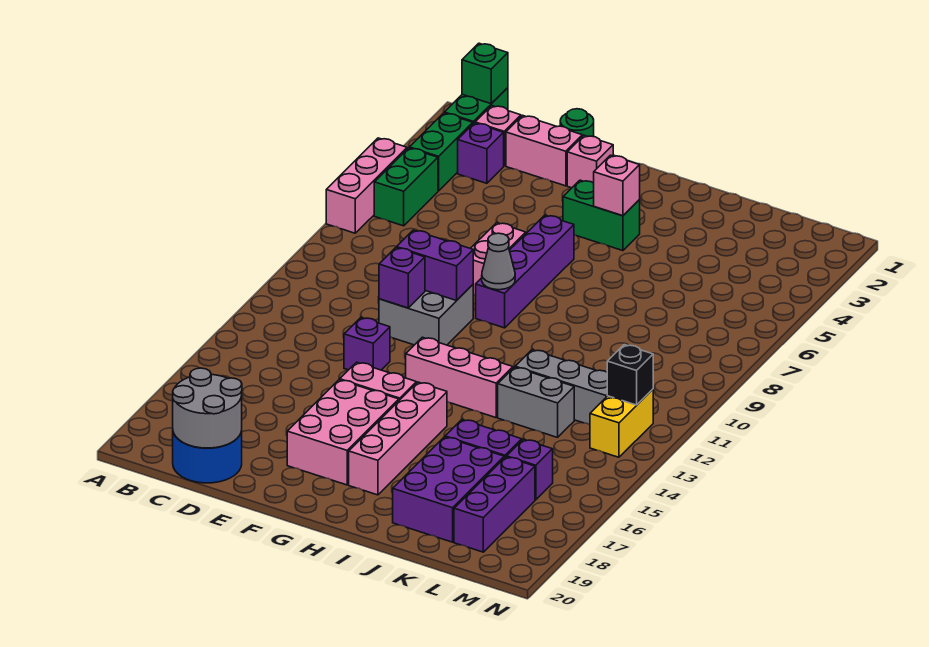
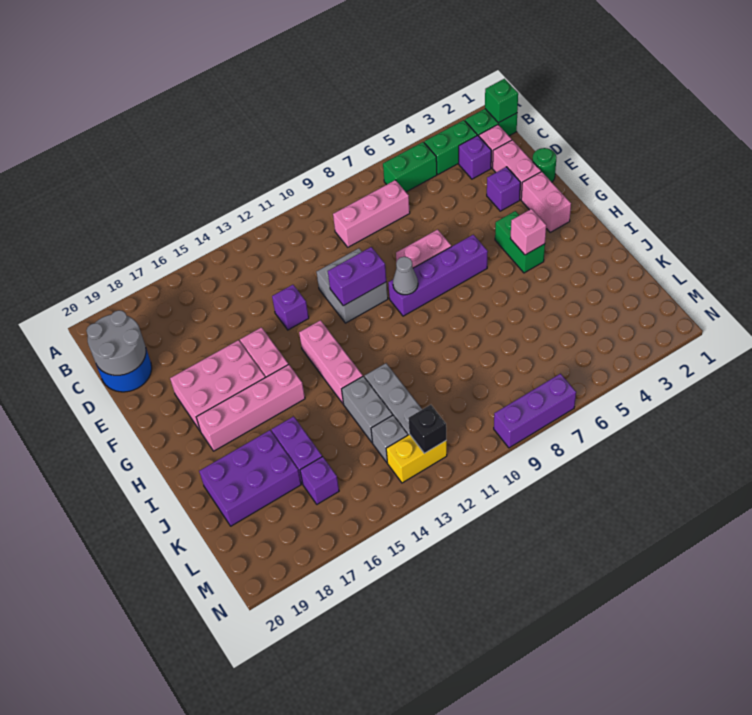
pink 1x3 brick [326,138,407,233] -> pink 1x3 brick moved to [333,180,410,247]
purple 1x2 brick [397,230,473,301] -> purple 1x2 brick turned to [328,247,386,306]
purple 1x1 brick [379,248,425,308] -> purple 1x1 brick moved to [487,167,521,211]
pink 1x1 brick [567,135,613,188] -> pink 1x2 brick [521,172,571,233]
none -> grey 1x1 brick [371,415,408,462]
purple 1x3 brick [454,457,535,552] -> purple 1x3 brick moved to [494,374,576,448]

